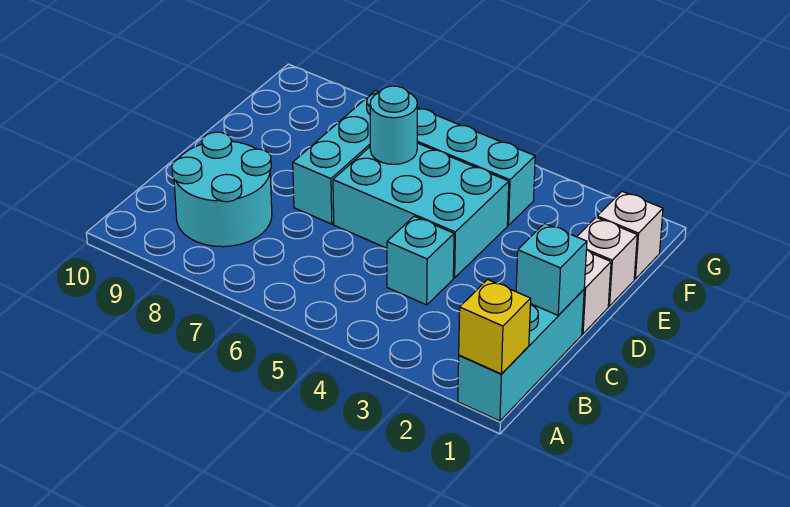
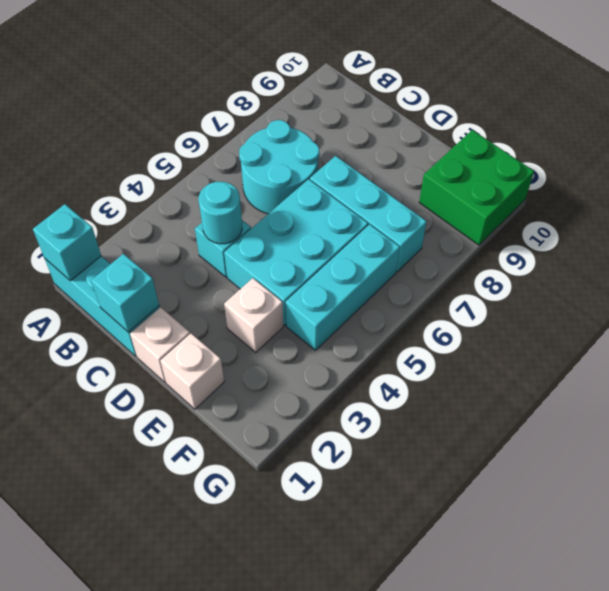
yellow 1x1 brick [459,280,531,374] -> cyan 1x1 brick [33,204,101,281]
cyan 2x2 round brick [172,132,272,247] -> cyan 2x2 round brick moved to [239,120,319,214]
cyan 1x1 round brick [370,86,417,164] -> cyan 1x1 round brick moved to [199,182,242,244]
white 1x1 brick [597,192,663,279] -> white 1x1 brick moved to [224,278,283,352]
none -> green 2x2 brick [419,130,534,245]

